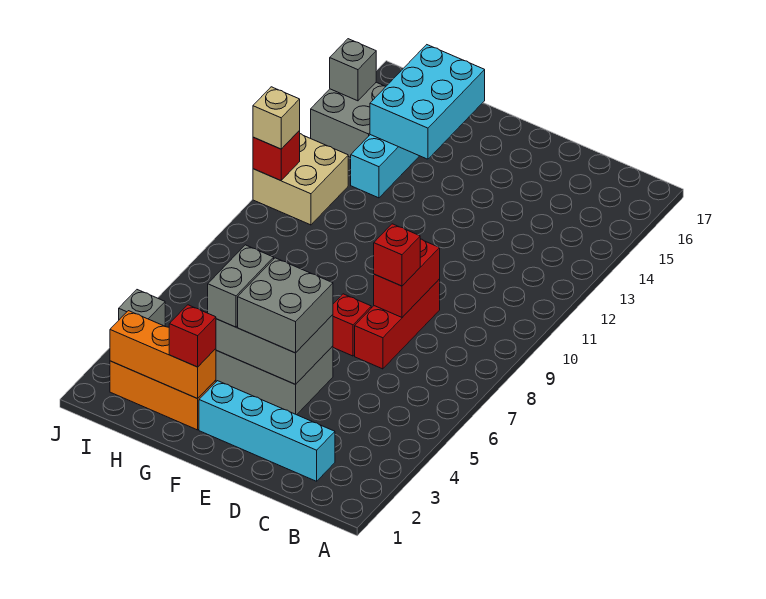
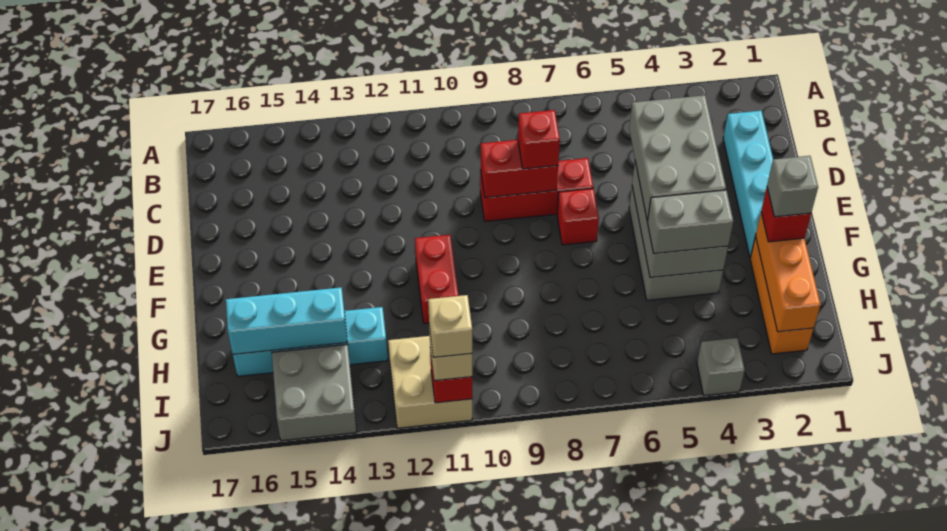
grey 2x2 brick [238,258,333,353] -> grey 2x3 brick [629,95,726,221]
none -> red 1x2 brick [415,235,459,324]
cyan 2x3 brick [370,45,485,159] -> cyan 1x3 brick [226,287,347,354]
none -> tan 1x1 brick [428,295,472,357]
grey 1x1 brick [330,39,376,101] -> grey 1x1 brick moved to [767,156,818,217]

